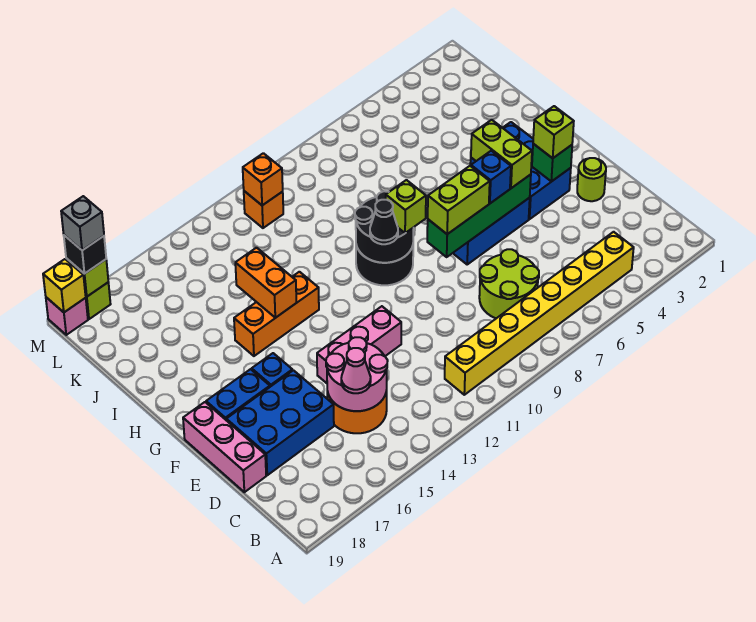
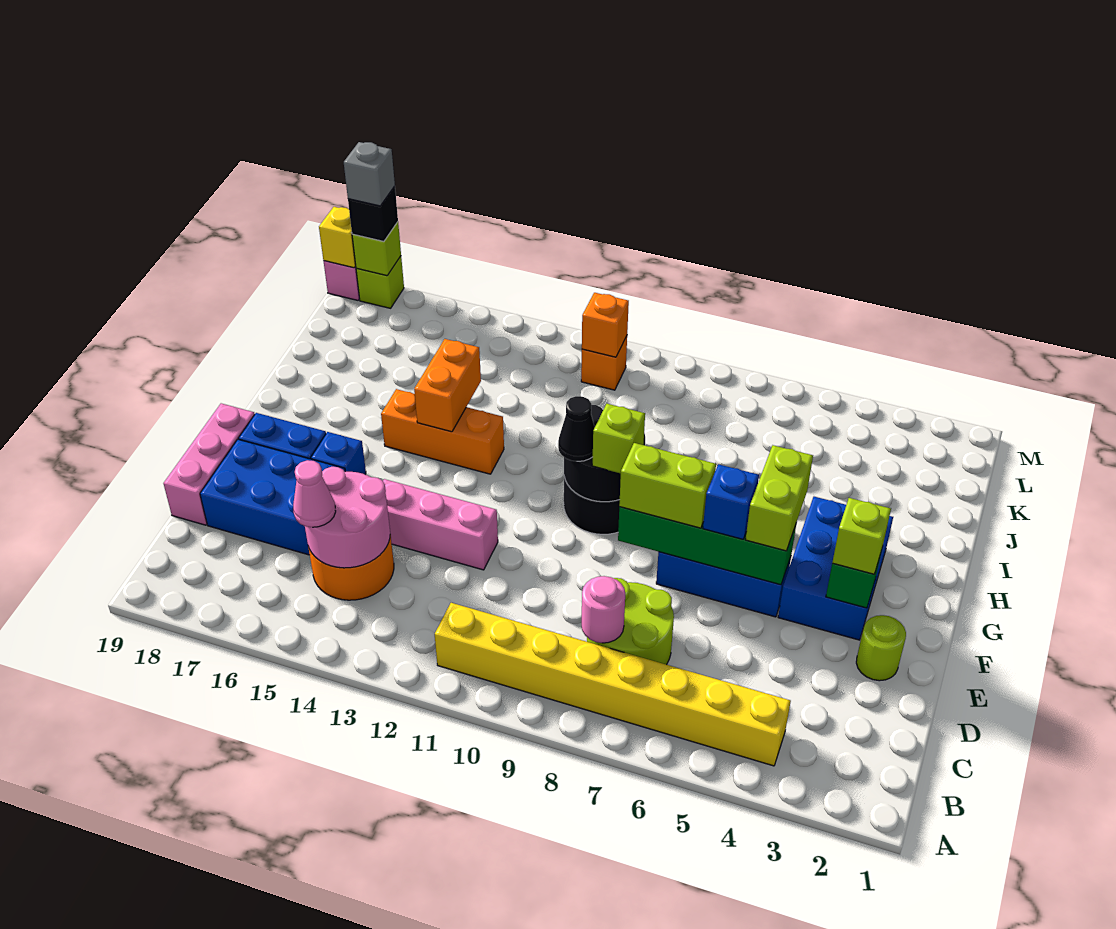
none -> pink 1x1 round brick [582,576,625,643]

